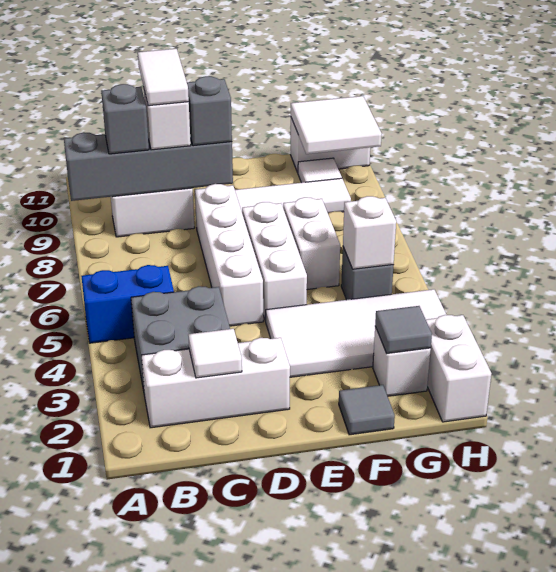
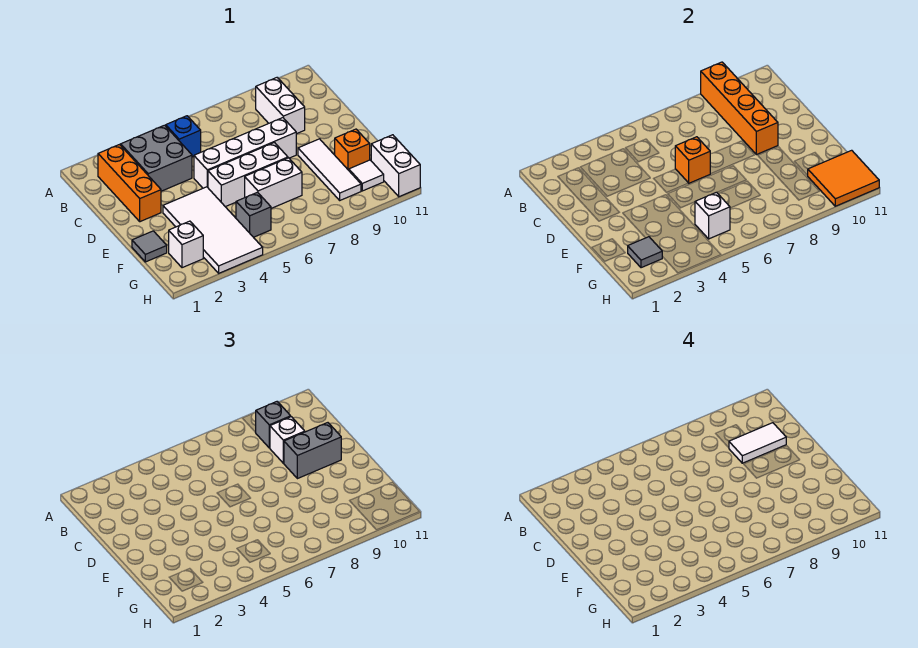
blue 1x2 brick [81,265,174,343] -> blue 1x1 brick [166,116,201,157]
grey 1x4 brick [64,132,233,201] -> orange 1x4 brick [701,62,778,155]
white 1x3 brick [141,338,290,428] -> orange 1x3 brick [98,145,161,222]
white 1x1 tile [188,329,242,378] -> none
none -> orange 1x1 brick [675,137,710,183]
grey 1x1 brick [187,76,232,146] -> grey 1x2 brick [284,423,341,479]
none -> orange 1x1 brick [335,129,370,170]
white 2x2 tile [291,96,382,154] -> orange 2x2 tile [808,150,879,206]
white 1x2 brick [426,315,492,422] -> none

